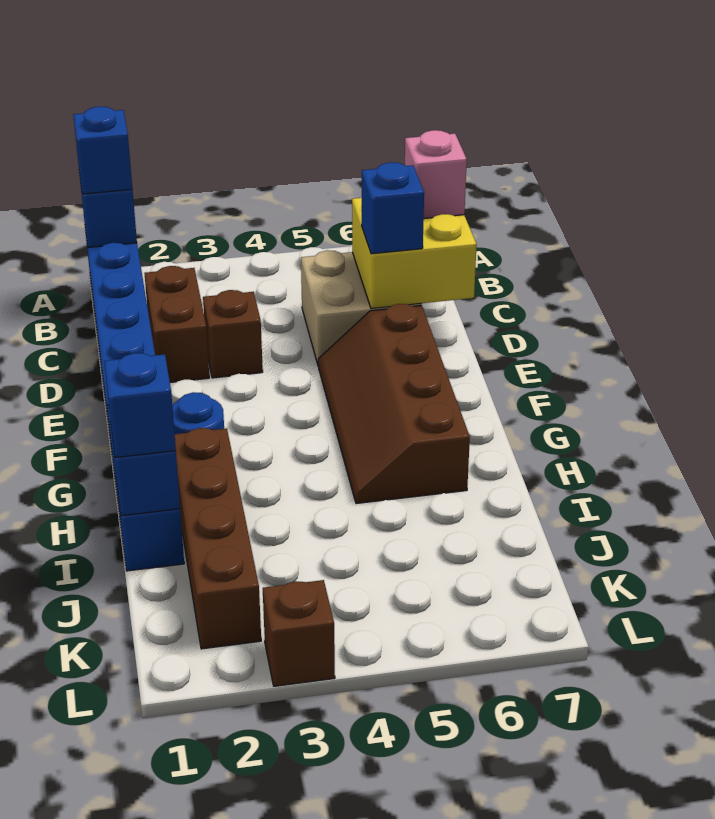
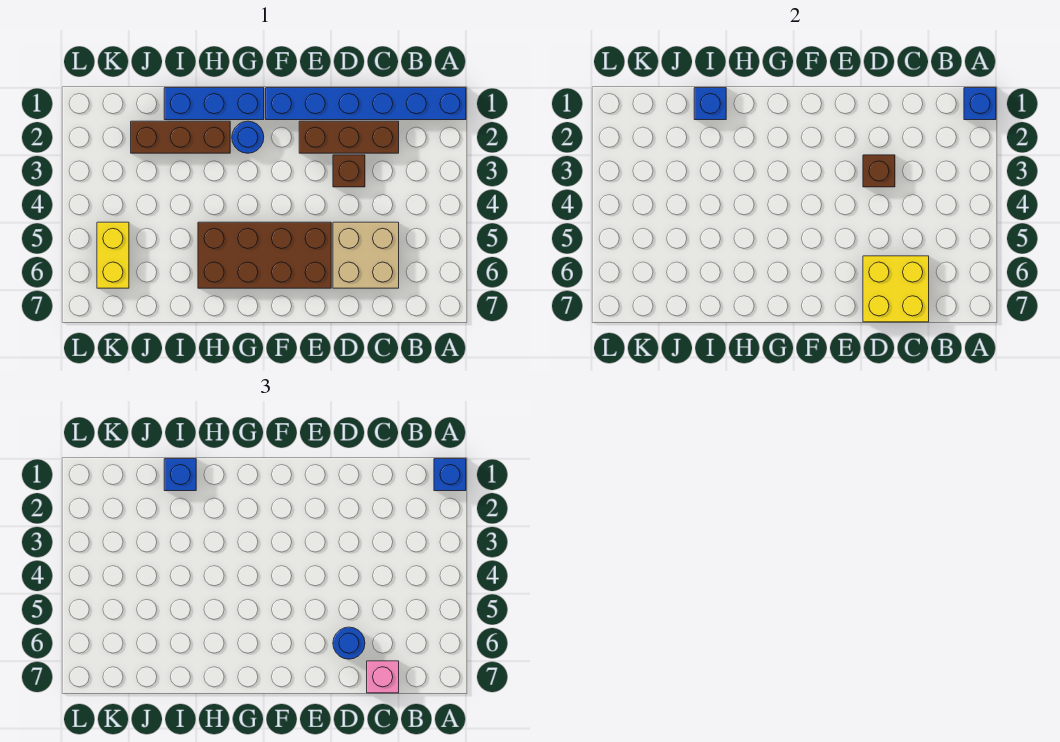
brown 1x2 brick [144,266,209,382] -> brown 1x3 brick [299,121,399,153]
blue 1x1 brick [362,162,424,254] -> blue 1x1 round brick [333,627,365,659]
brown 2x4 slope [318,304,470,504] -> brown 2x4 brick [198,222,331,288]
brown 1x4 brick [175,428,261,649] -> brown 1x3 brick [131,121,230,153]
none -> yellow 1x2 brick [97,222,129,288]
brown 1x1 brick [263,580,335,686] -> brown 1x1 brick moved to [863,155,895,187]

